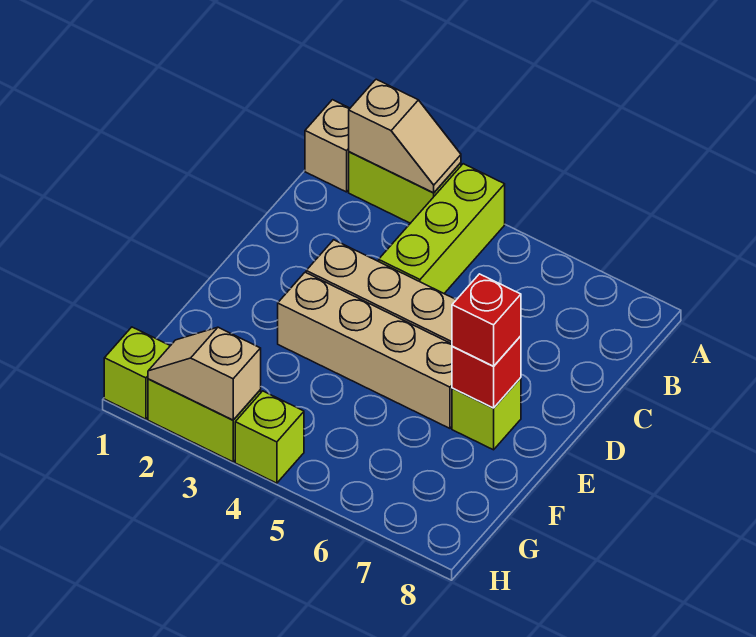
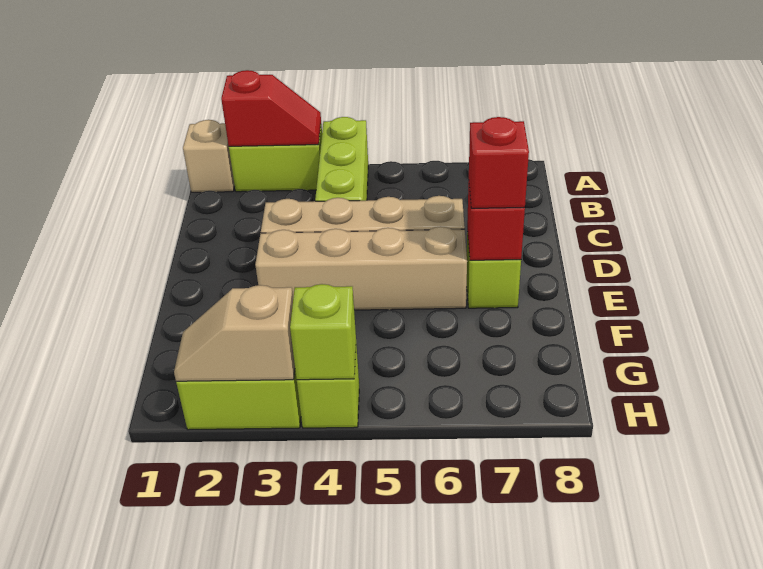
tan 1x2 slope [349,79,461,193] -> red 1x2 slope [221,70,321,146]
lime 1x1 brick [104,327,170,419] -> lime 1x1 brick moved to [290,284,356,380]

